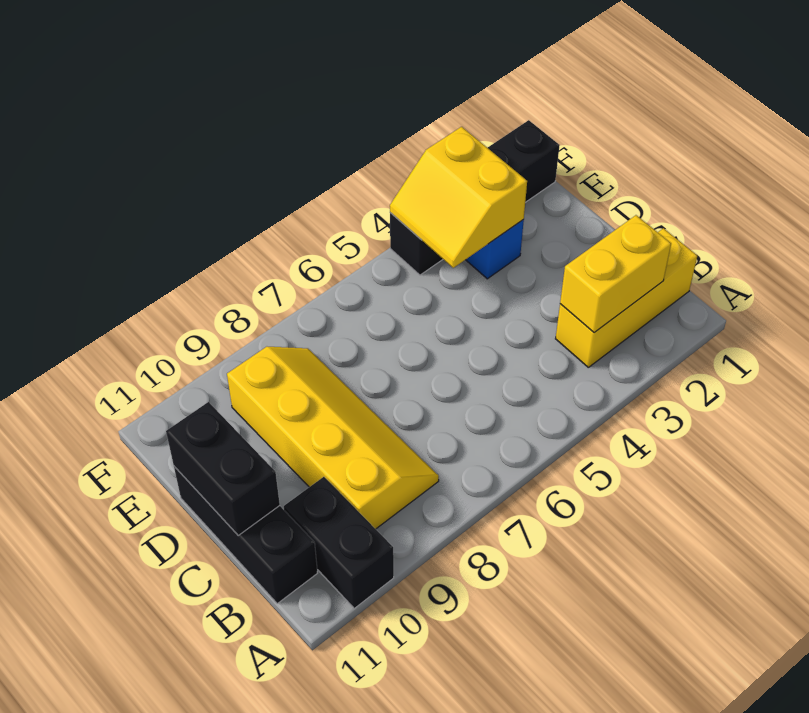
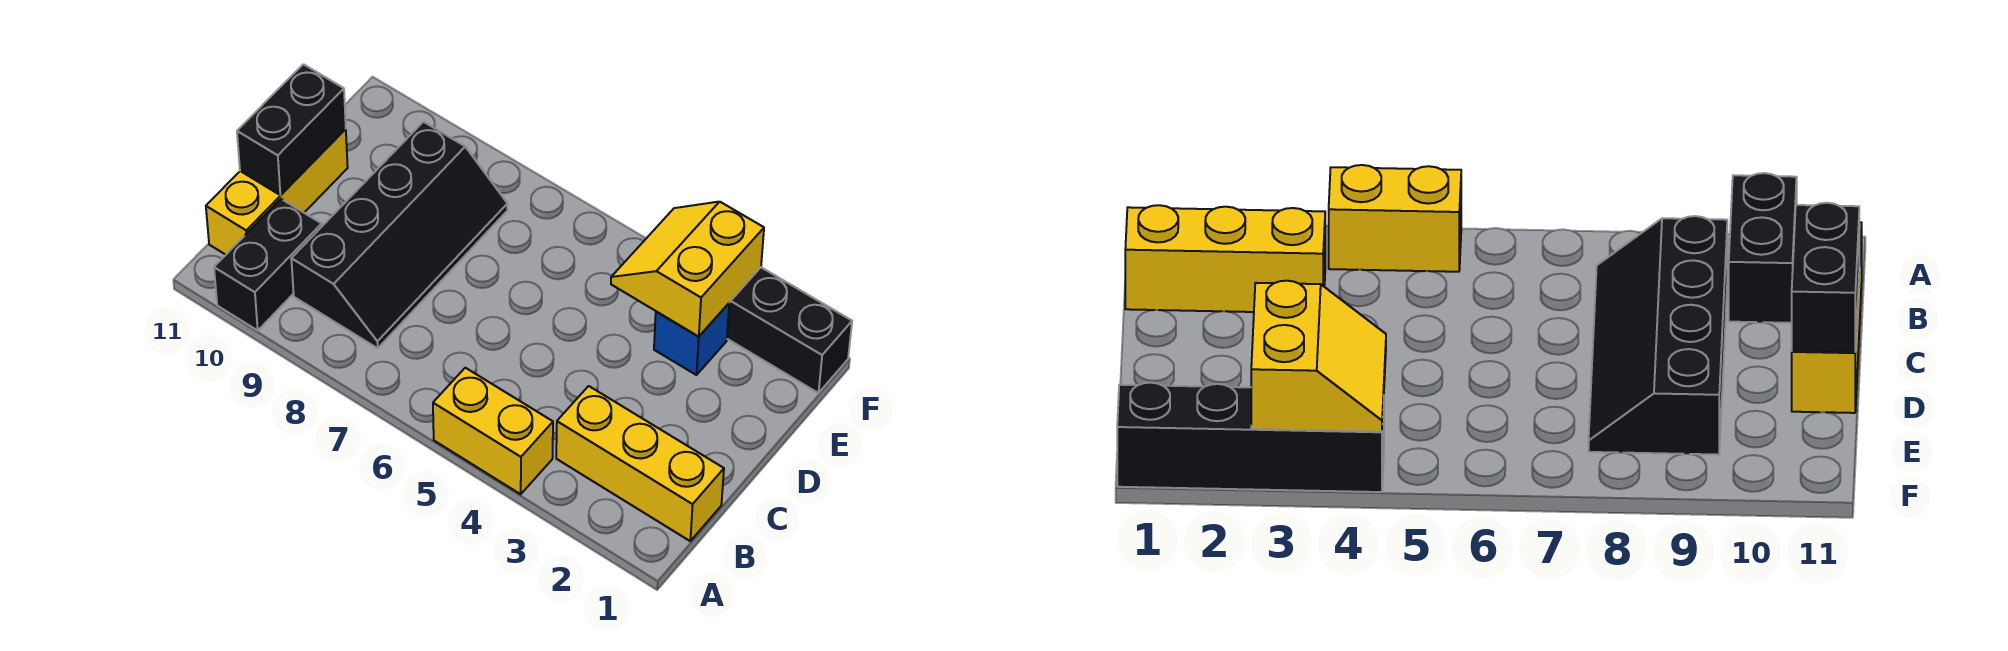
yellow 1x2 brick [560,215,671,332] -> yellow 1x2 brick moved to [433,368,553,494]
yellow 2x4 slope [227,347,439,529] -> black 2x4 slope [291,122,507,348]
black 1x3 brick [174,467,317,603] -> yellow 1x3 brick [206,129,348,255]

